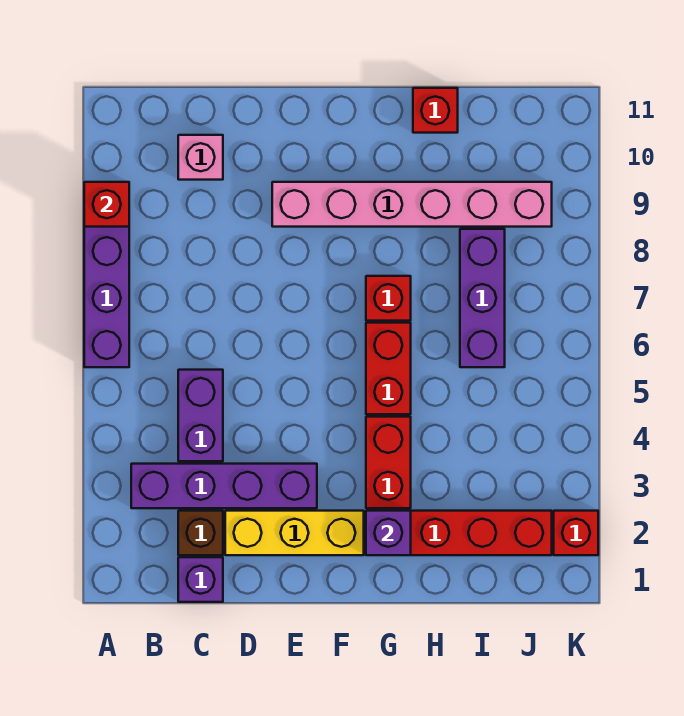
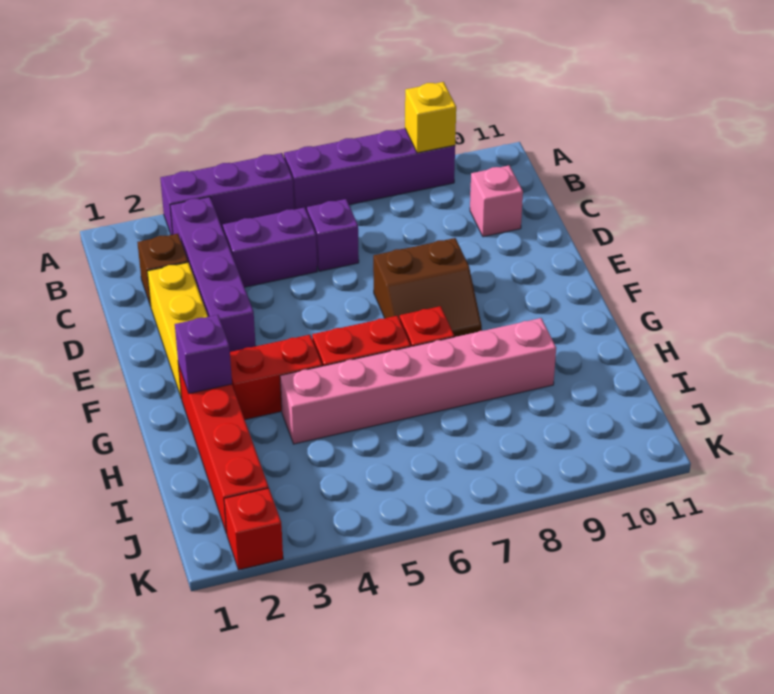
red 1x1 brick [84,182,129,227] -> yellow 1x1 brick [405,82,456,153]
purple 1x1 brick [178,557,223,602] -> purple 1x1 brick moved to [307,199,359,271]
none -> brown 2x2 slope [373,238,482,337]
pink 1x6 brick [272,182,552,227] -> pink 1x6 brick turned to [280,318,556,444]
red 1x1 brick [413,88,458,133] -> none
purple 1x3 brick [460,229,505,367] -> purple 1x3 brick moved to [160,153,294,235]

